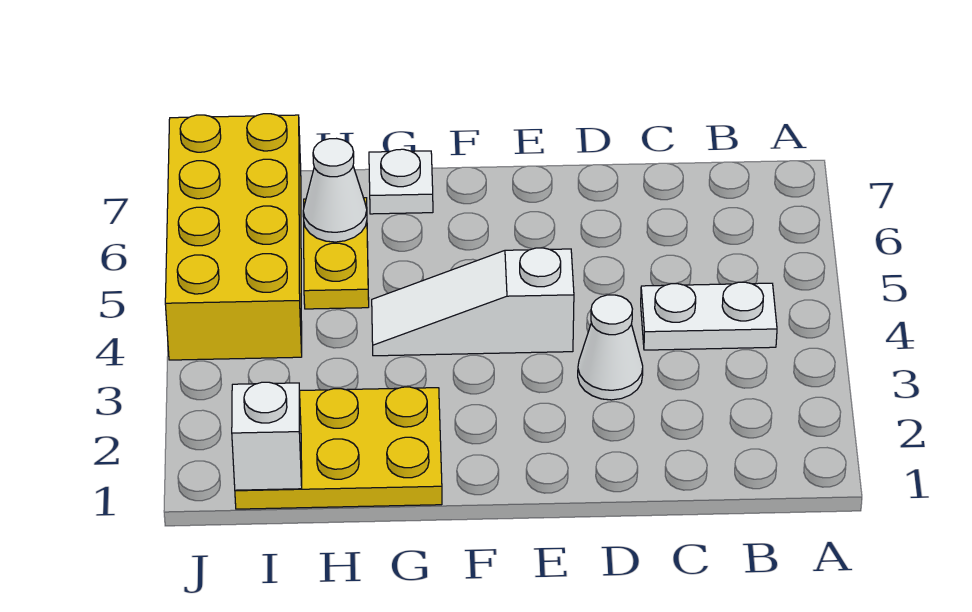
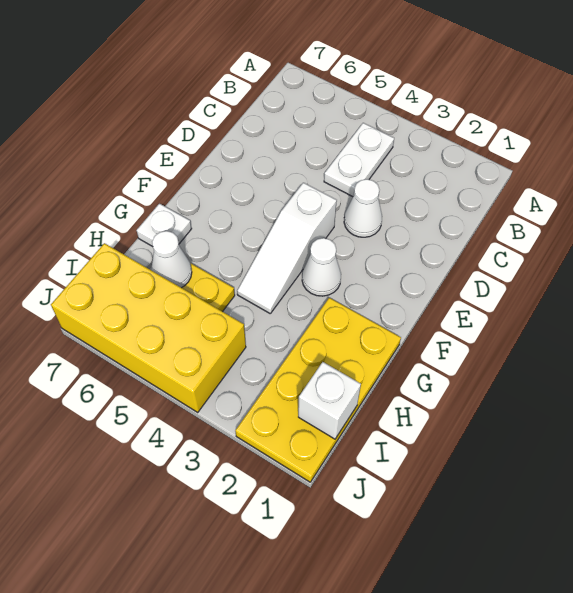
none -> white 1x1 cone [302,238,341,296]
yellow 2x3 plate [235,387,442,509] -> yellow 2x4 plate [235,298,401,482]

